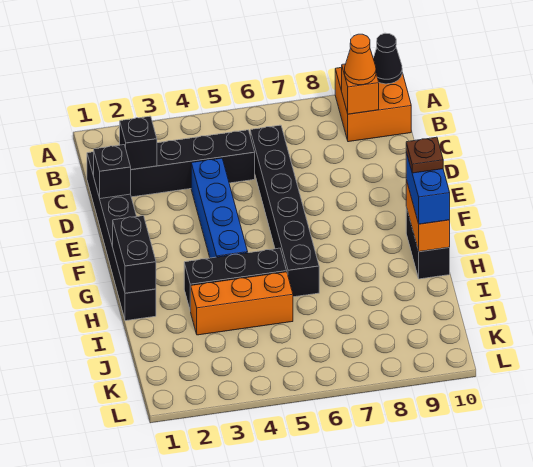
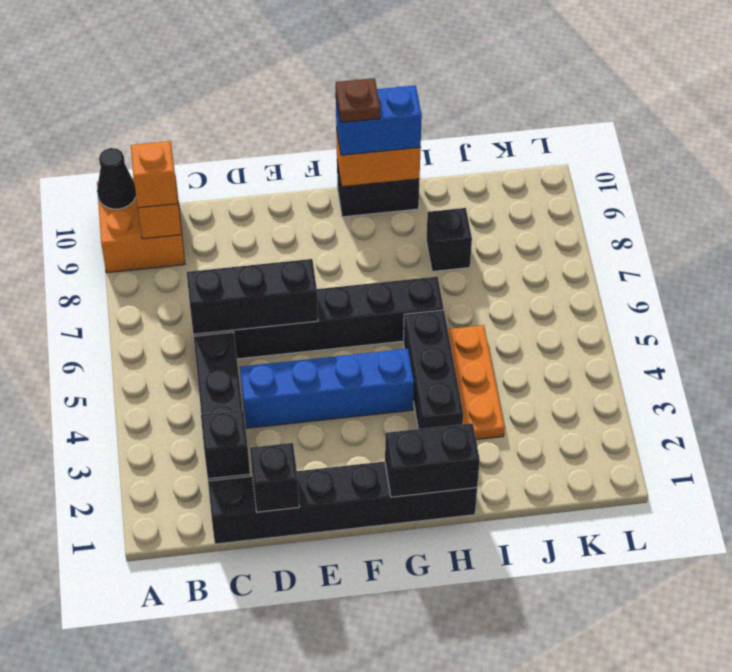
orange 1x1 cone [345,34,376,85] -> orange 1x1 brick [131,141,178,208]
none -> black 1x3 brick [187,259,318,334]
orange 1x3 brick [191,272,293,335] -> orange 1x3 plate [448,325,504,440]
none -> black 1x1 brick [426,208,472,271]

